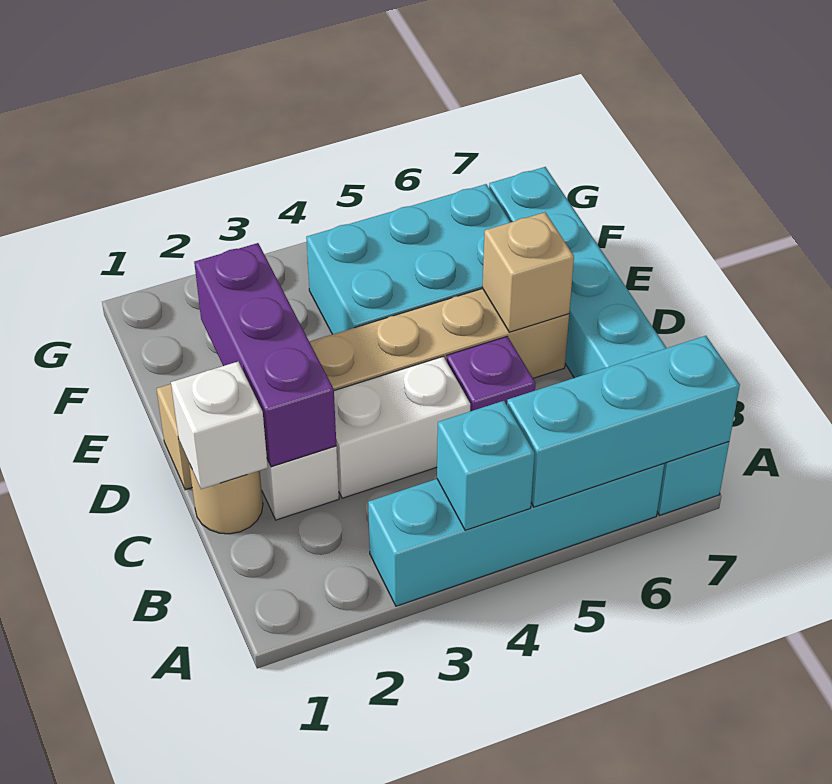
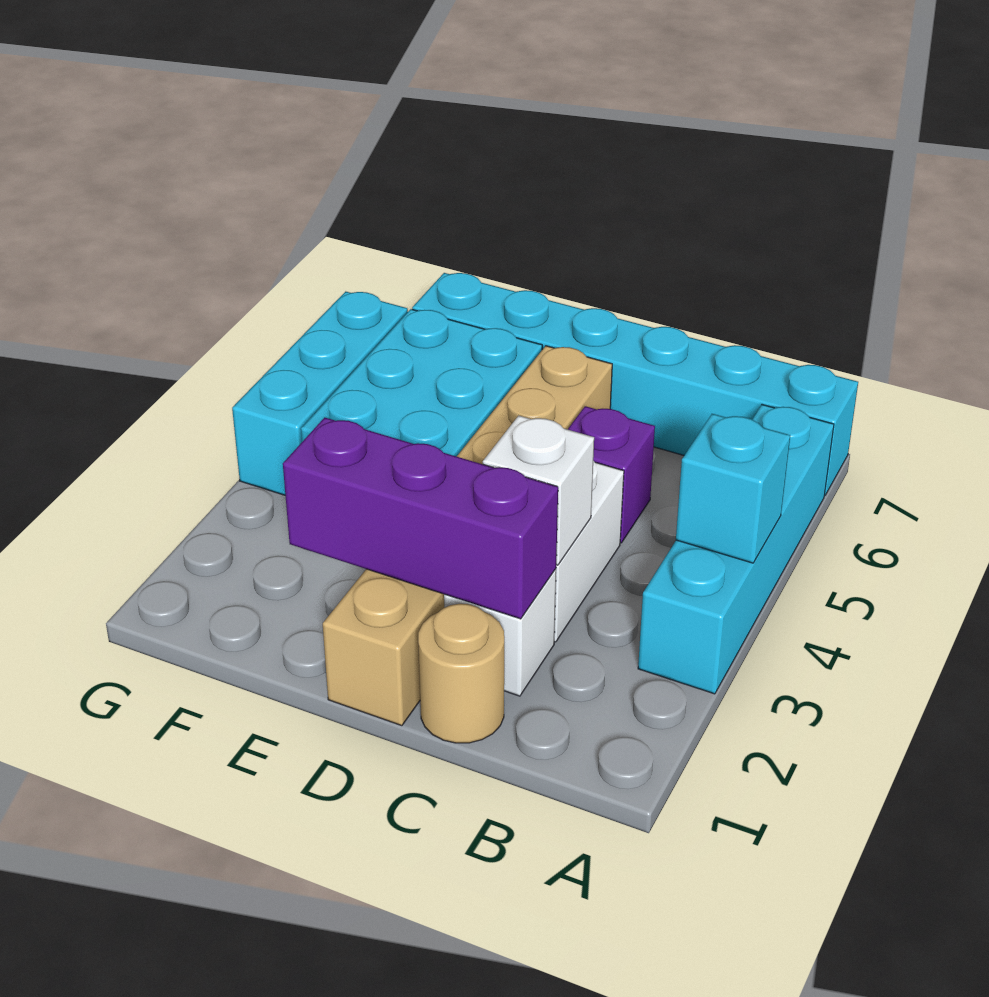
cyan 1x3 brick [507,336,740,507] -> cyan 1x3 brick moved to [232,292,408,495]
white 1x1 brick [171,362,268,489] -> white 1x1 brick moved to [483,416,594,565]
tan 1x1 brick [482,212,574,332] -> none

